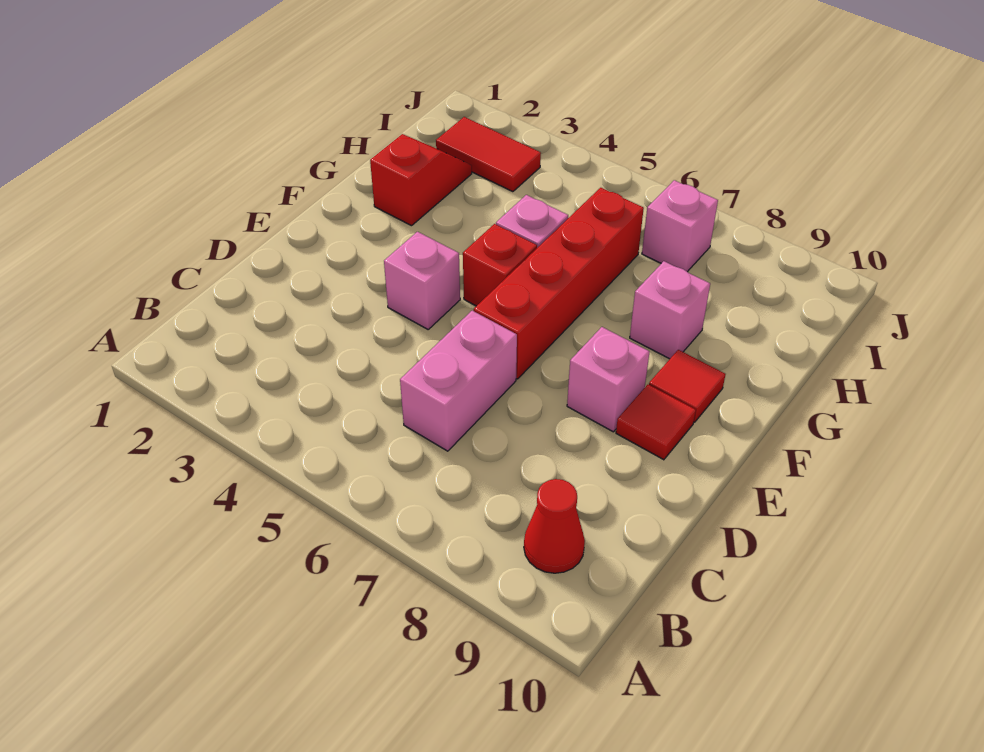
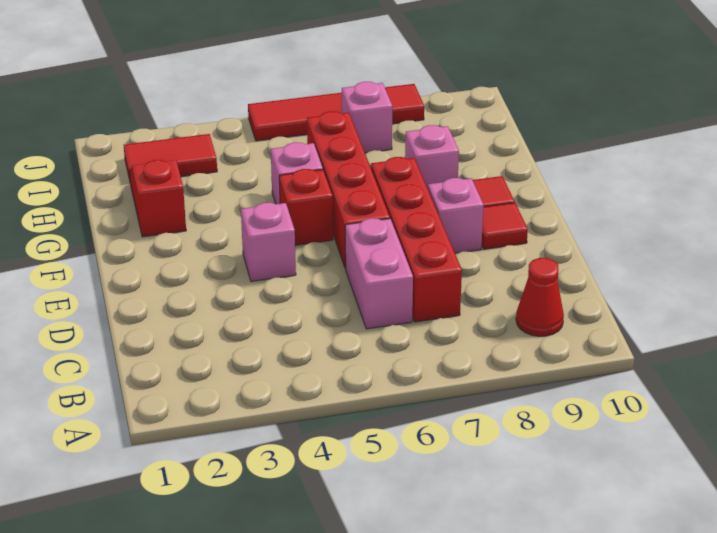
none -> red 1x4 brick [371,157,462,322]
none -> red 1x4 tile [248,84,424,141]

